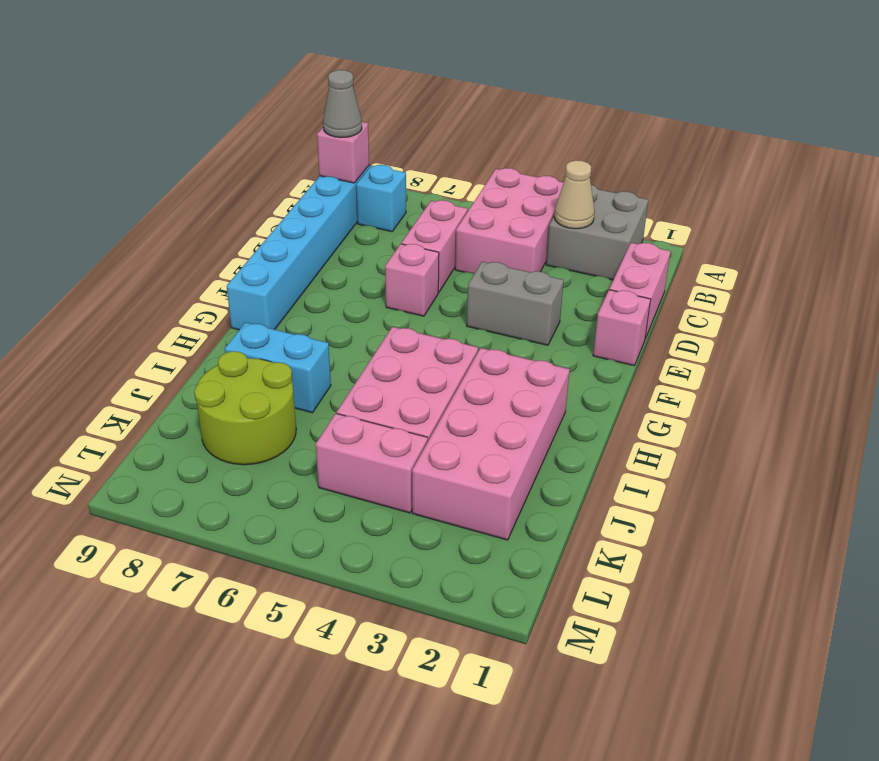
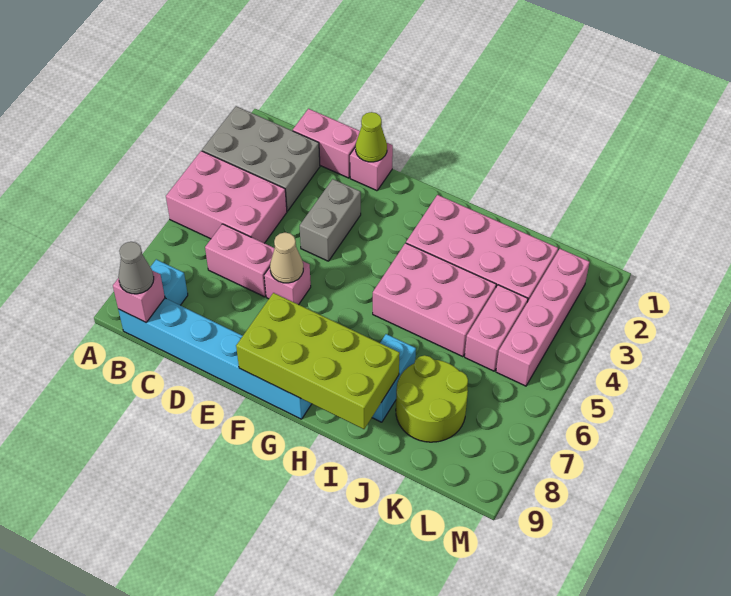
grey 2x2 brick [546,185,648,280] -> grey 2x3 brick [202,106,320,211]
tan 1x1 cone [554,160,595,229] -> tan 1x1 cone moved to [270,232,303,283]
none -> lime 1x1 cone [356,112,387,162]
none -> lime 2x4 brick [236,293,400,429]
none -> pink 1x4 brick [496,249,589,386]

